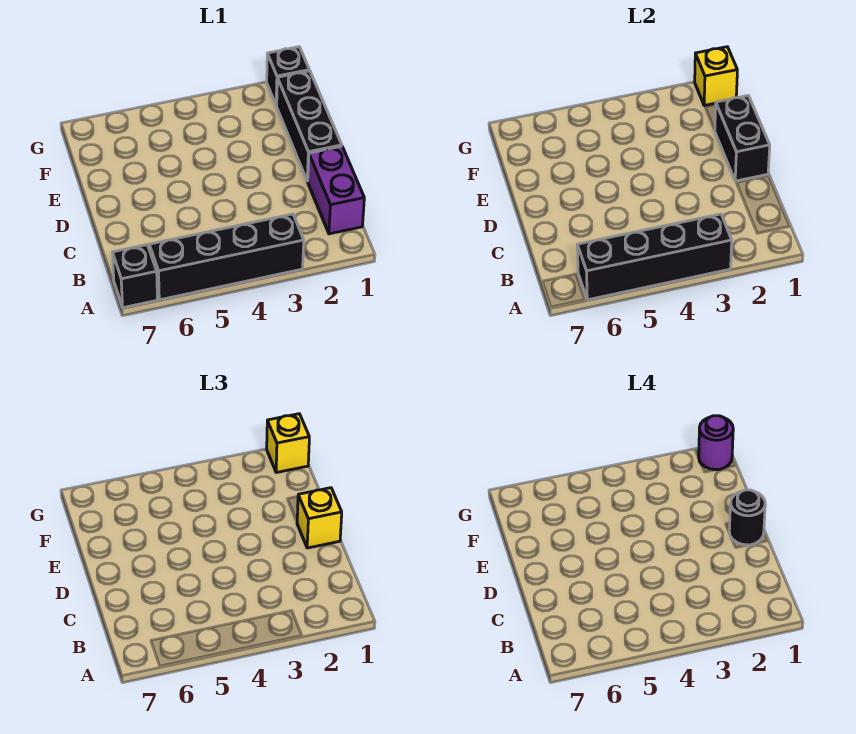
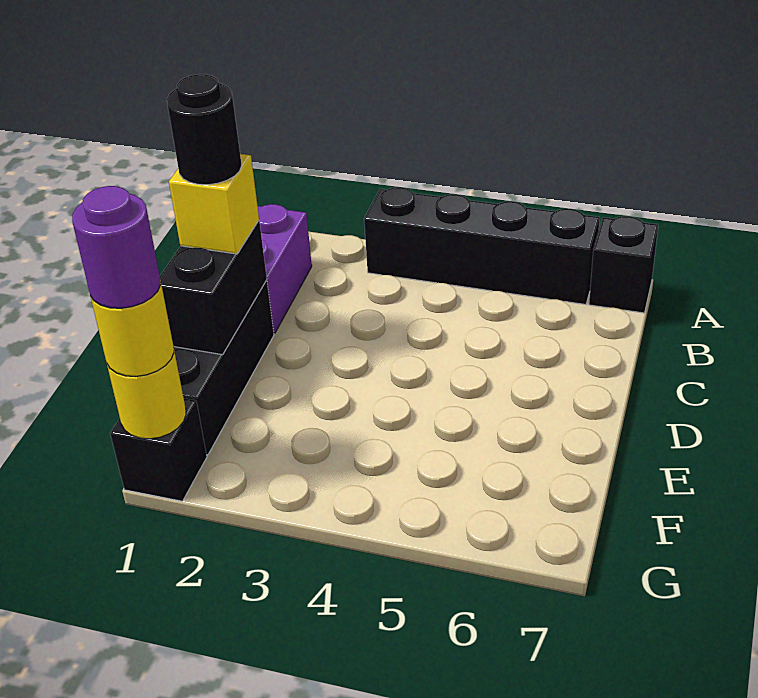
black 1x4 brick [577,214,732,300] -> none
yellow 1x1 brick [695,47,737,106] -> yellow 1x1 round brick [107,352,186,439]
yellow 1x1 brick [267,414,309,473] -> yellow 1x1 round brick [90,280,174,377]

